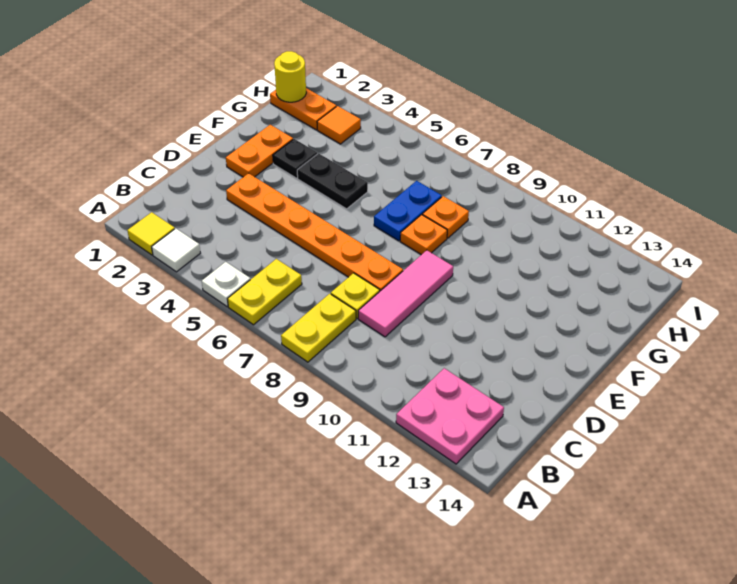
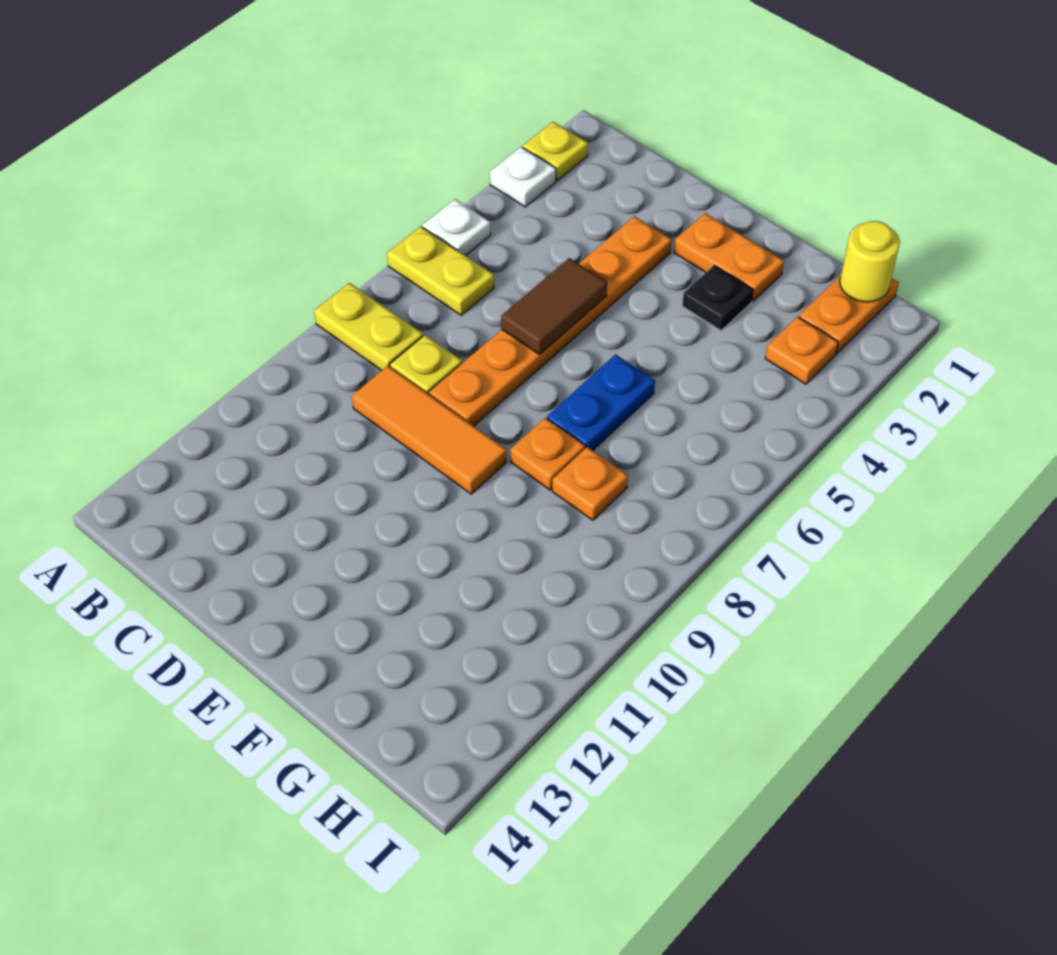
yellow 1x1 tile [127,212,175,255] -> yellow 1x1 plate [523,122,588,181]
white 1x1 tile [152,228,200,272] -> white 1x1 plate [490,147,556,207]
pink 2x2 plate [396,368,504,464] -> none
pink 1x3 tile [358,250,453,337] -> orange 1x3 tile [352,366,507,494]
none -> brown 1x2 tile [501,258,607,355]
black 1x2 plate [297,153,368,209] -> none
blue 1x2 plate [374,181,442,241] -> blue 1x2 plate turned to [547,355,655,450]
orange 1x1 tile [317,106,361,144] -> orange 1x1 plate [765,317,838,384]

